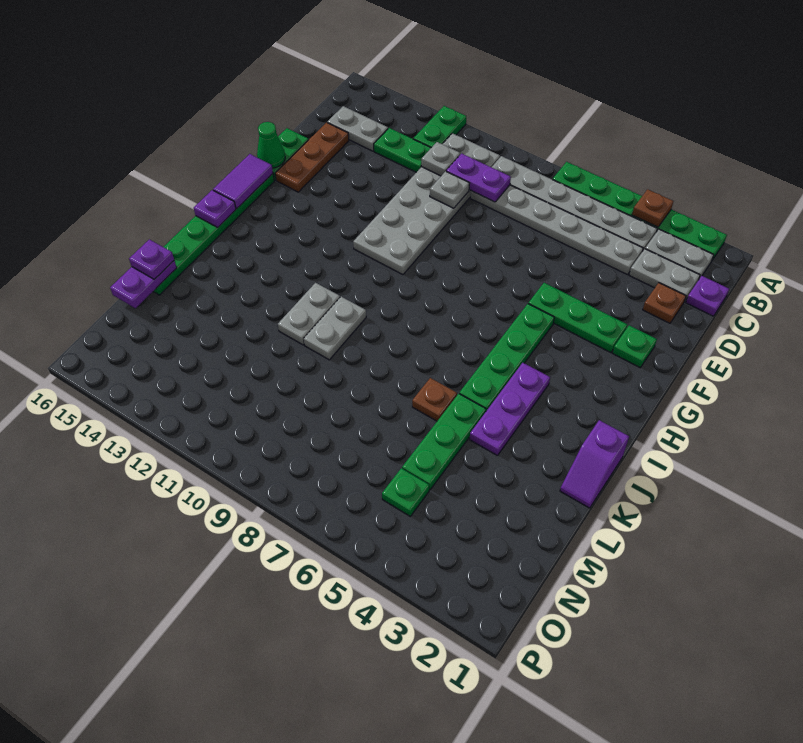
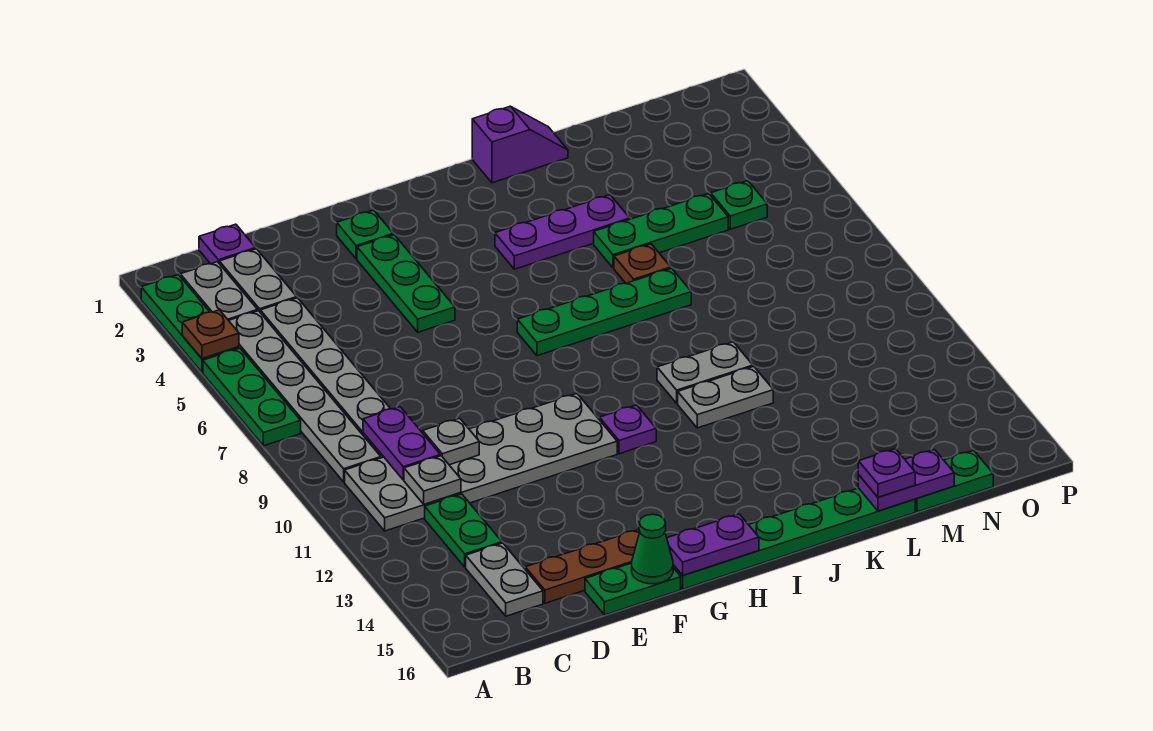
green 1x2 plate [413,106,466,148] -> green 1x2 plate moved to [915,450,993,512]
brown 1x1 plate [643,283,686,323] -> none
green 1x4 plate [459,304,554,411] -> green 1x4 plate moved to [517,268,691,356]
purple 1x2 tile [213,154,273,209] -> purple 1x2 plate [667,514,759,575]
purple 1x1 plate [194,190,236,228] -> purple 1x1 plate moved to [600,405,656,454]

